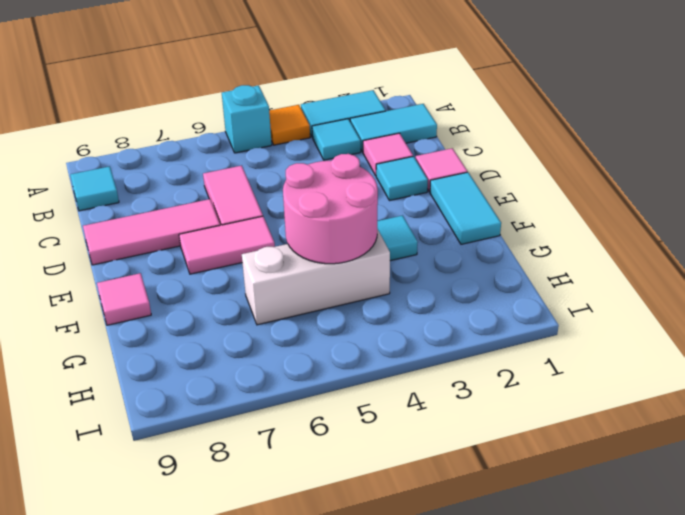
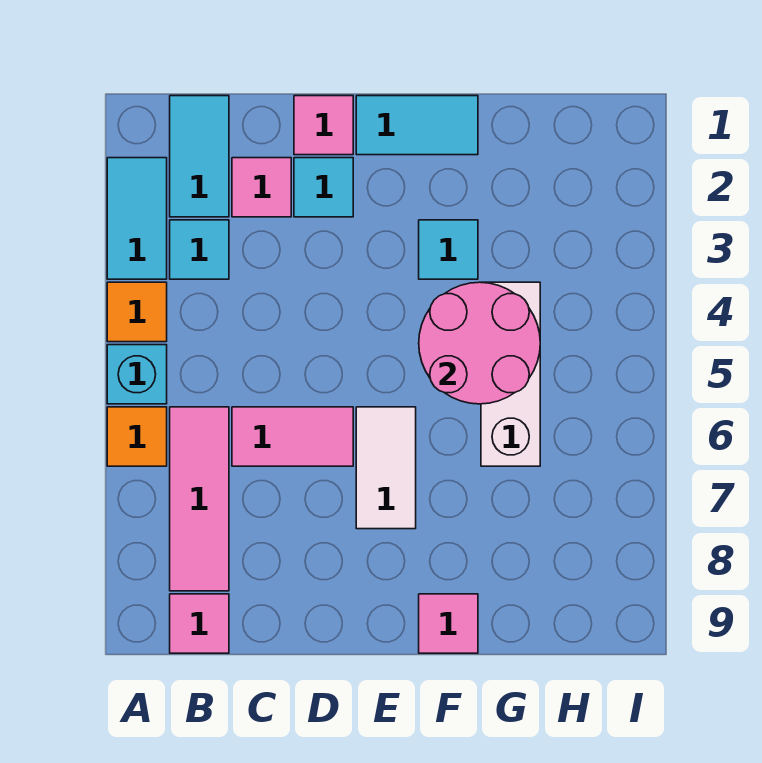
none -> orange 1x1 tile [107,407,167,466]
cyan 1x1 tile [70,166,119,211] -> pink 1x1 tile [170,594,229,653]
pink 1x3 tile [83,199,220,265] -> pink 1x3 tile moved to [170,407,229,591]
pink 1x2 tile [179,216,275,274] -> white 1x2 tile [356,407,416,529]

